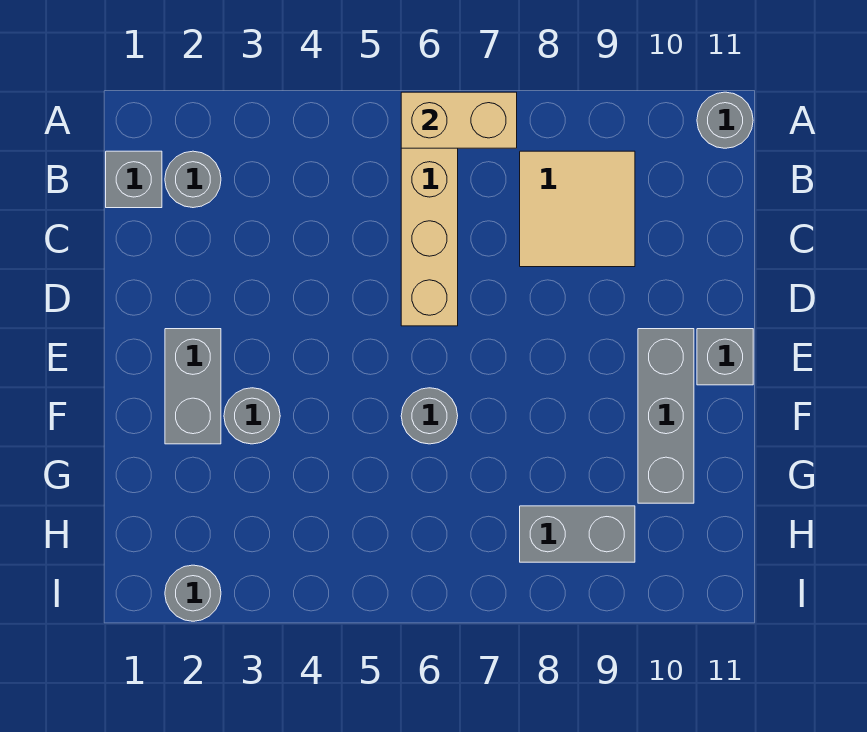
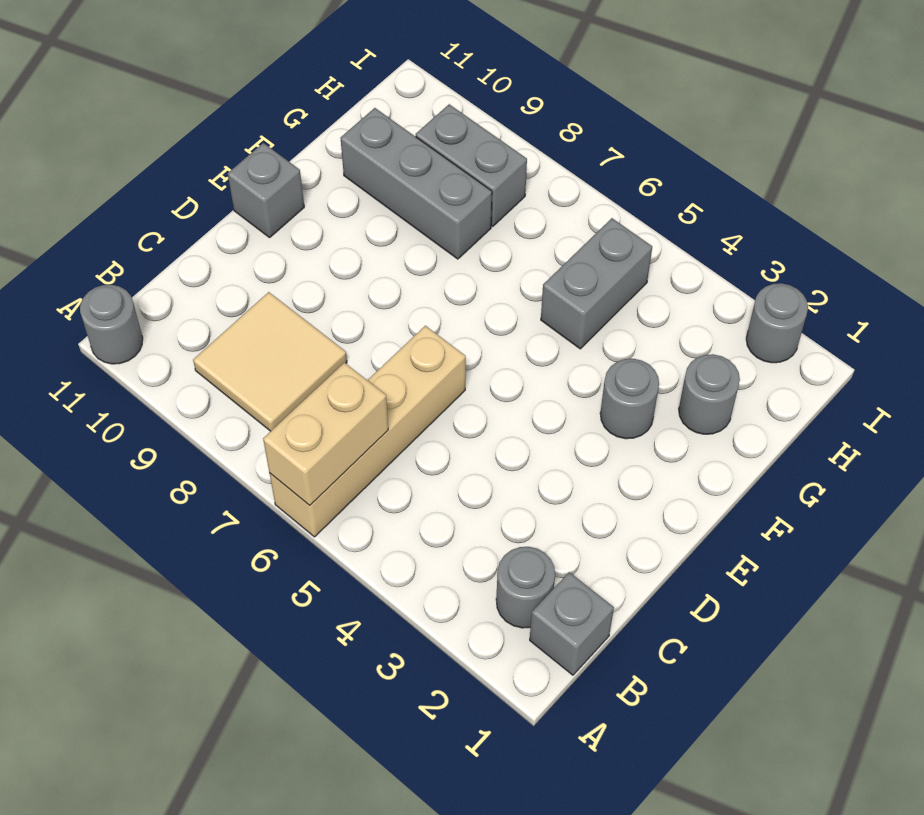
tan 1x2 brick [401,92,517,148] -> tan 1x2 brick turned to [263,363,388,505]
grey 1x2 brick [165,329,221,444] -> grey 1x2 brick moved to [541,218,652,349]
grey 1x3 brick [638,329,694,503] -> grey 1x3 brick turned to [341,108,492,259]
grey 1x1 round brick [401,388,458,444] -> grey 1x1 round brick moved to [679,354,740,434]

